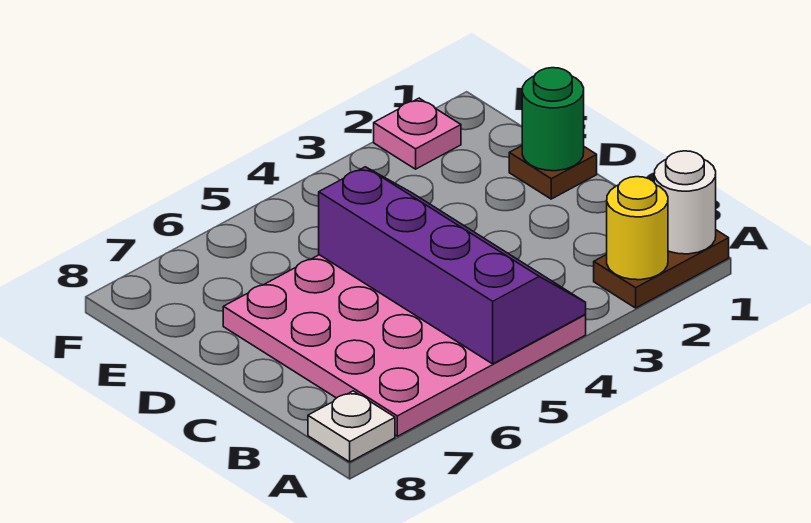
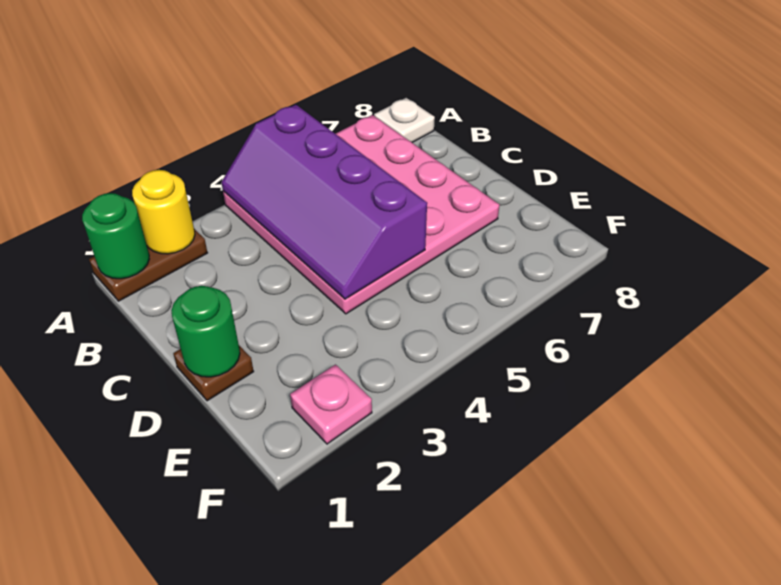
white 1x1 round brick [654,151,716,254] -> green 1x1 round brick [82,193,149,279]

